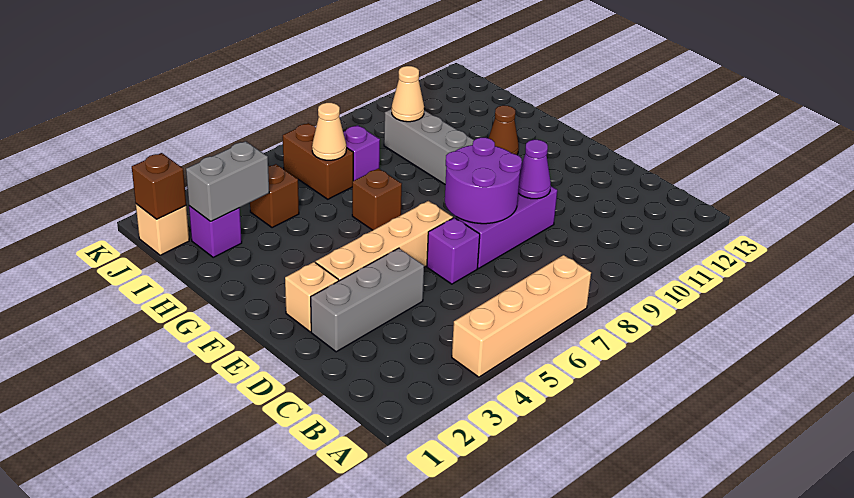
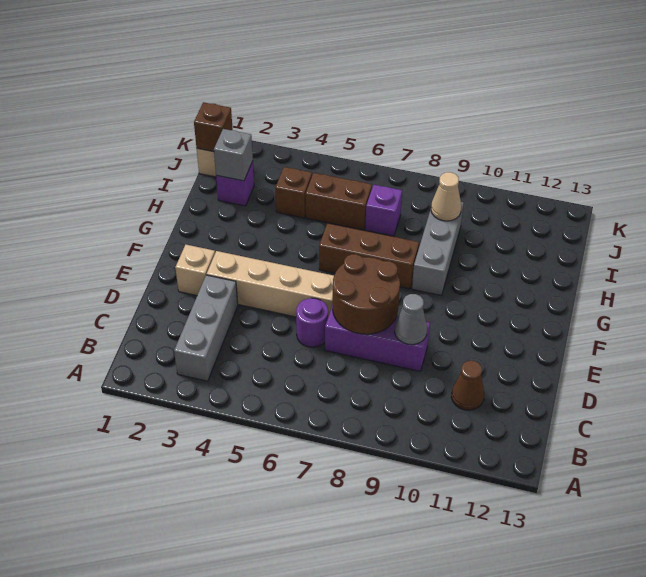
tan 1x4 brick [452,255,591,377] -> none
grey 1x3 brick [311,248,424,352] -> grey 1x3 brick turned to [174,275,238,381]
purple 1x1 brick [427,218,480,284] -> purple 1x1 round brick [296,298,328,347]
purple 2x2 round brick [445,138,522,224] -> brown 2x2 round brick [332,254,400,334]
purple 1x1 cone [518,140,551,199] -> grey 1x1 cone [395,294,427,345]
brown 1x1 brick [352,168,402,230] -> brown 1x3 brick [319,223,419,289]
brown 1x1 cone [489,105,519,155] -> brown 1x1 cone moved to [451,361,484,410]
grey 1x2 brick [186,141,269,221] -> grey 1x1 brick [214,129,253,181]
brown 1x2 brick [283,123,353,199] -> brown 1x2 brick turned to [305,173,372,230]
tan 1x1 cone [312,103,346,160] -> none

